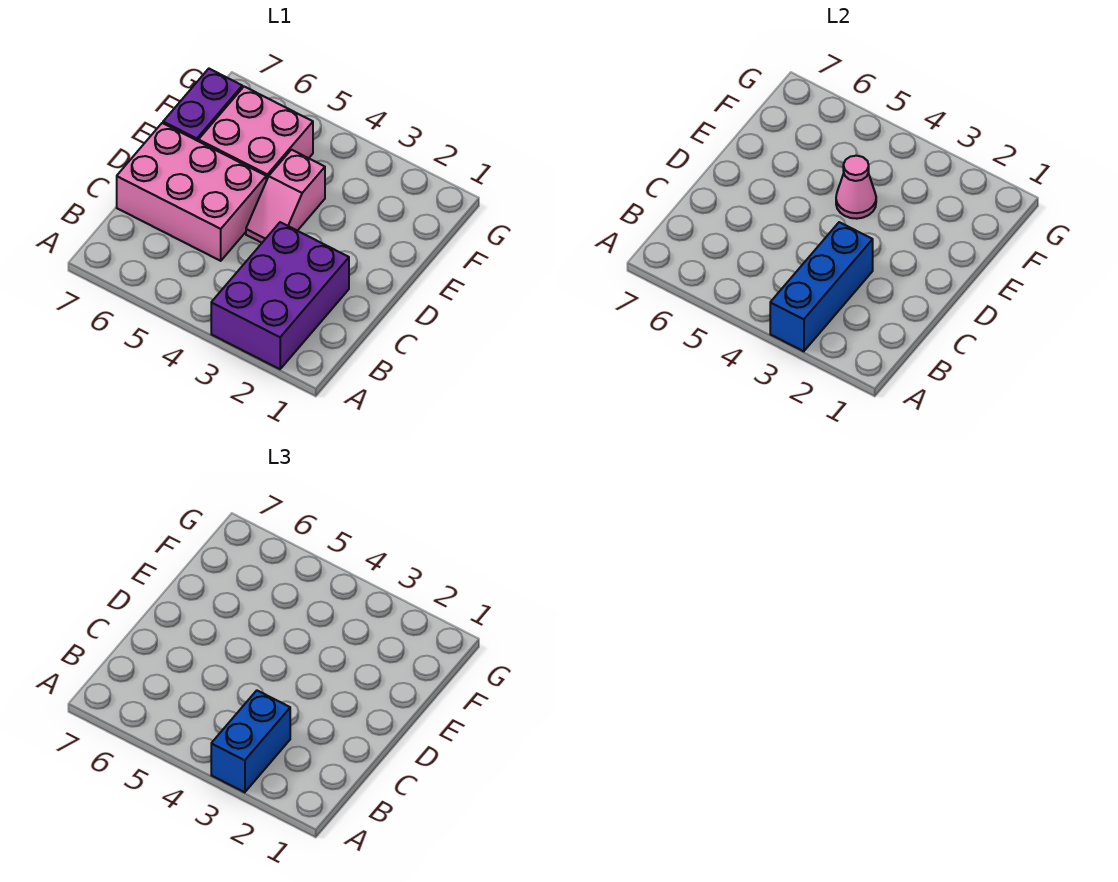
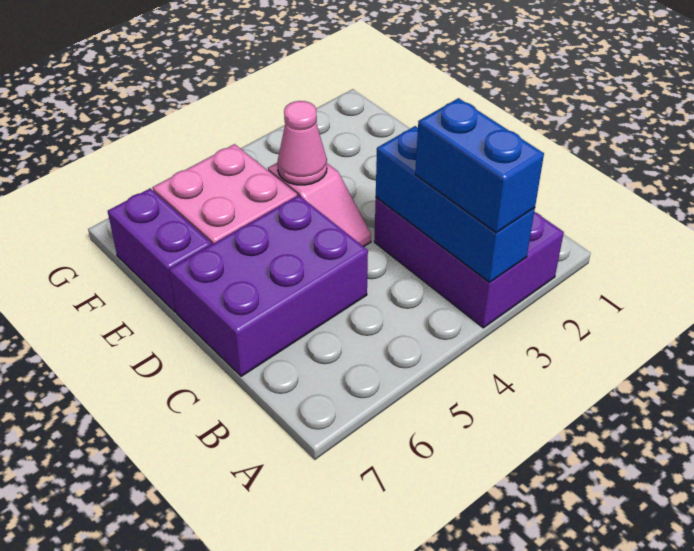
pink 2x3 brick [117,123,266,261] -> purple 2x3 brick [169,195,368,376]

